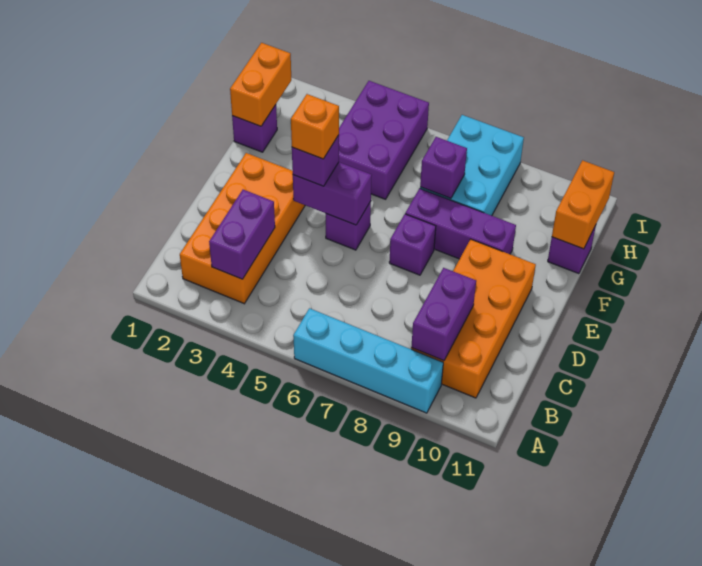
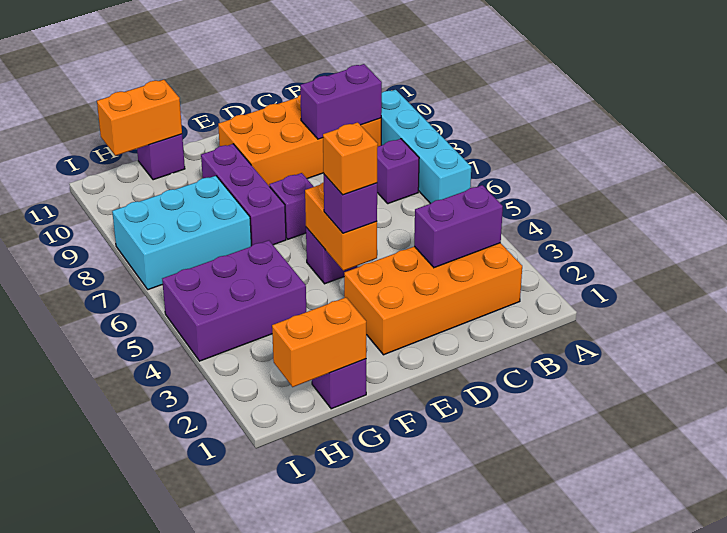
purple 1x2 brick [293,162,372,225] -> orange 1x2 brick [305,182,377,271]
purple 1x1 brick [420,137,467,198] -> purple 1x1 brick moved to [377,139,419,204]

